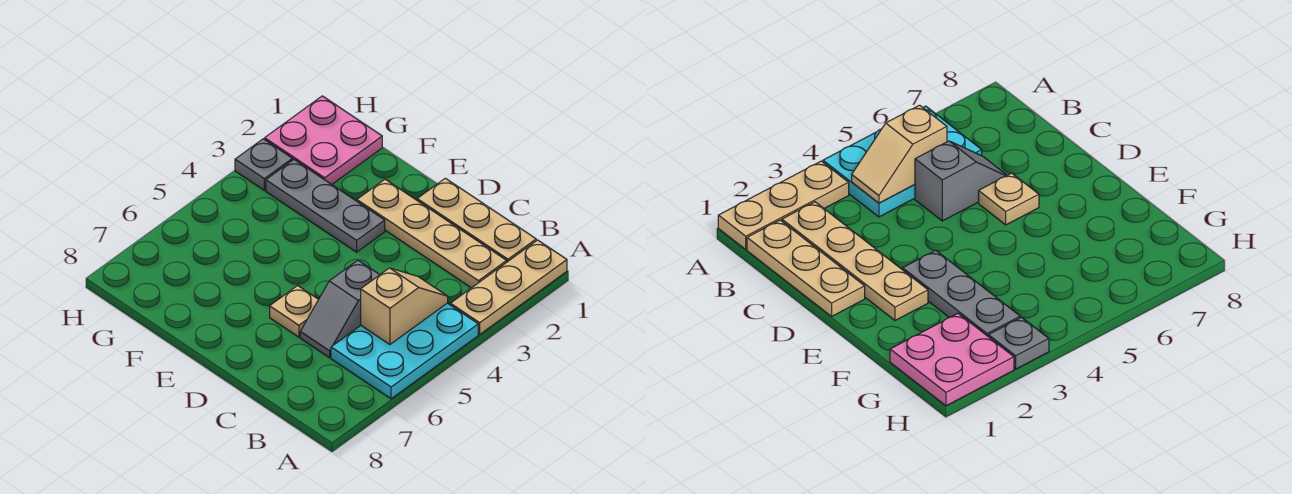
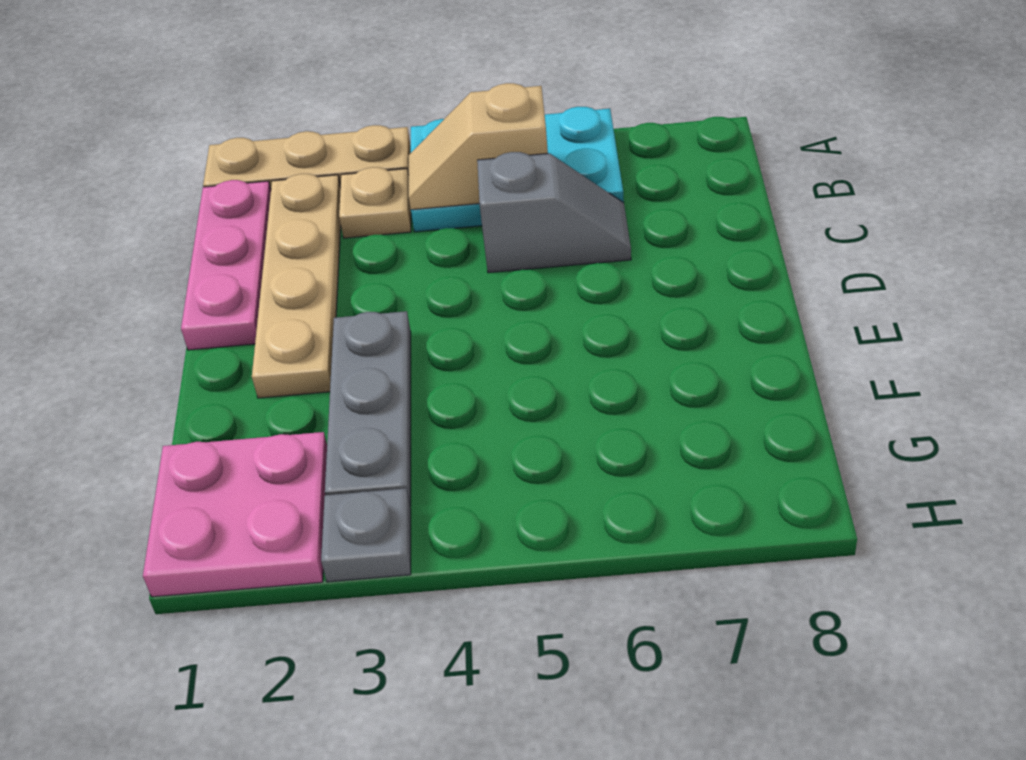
tan 1x3 plate [417,178,536,262] -> pink 1x3 plate [181,180,271,350]
tan 1x1 plate [270,286,319,337] -> tan 1x1 plate moved to [339,167,411,238]

